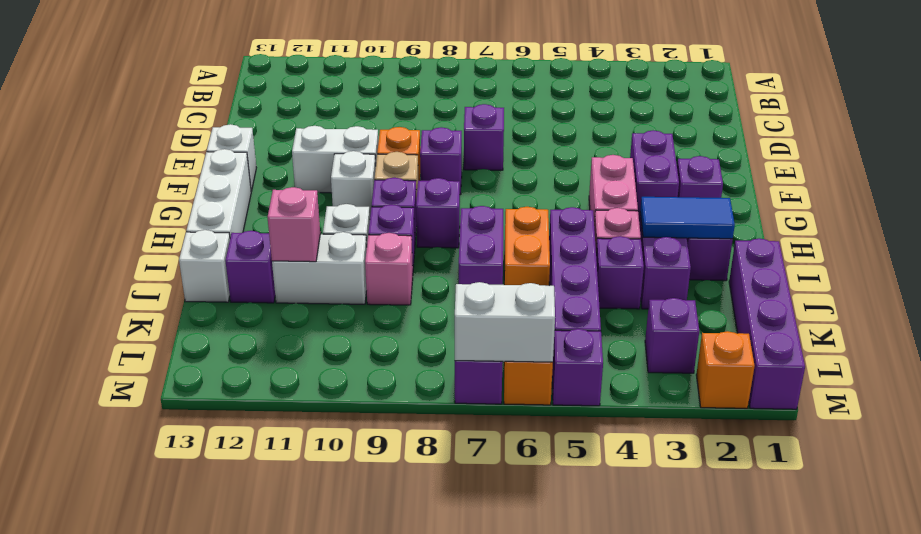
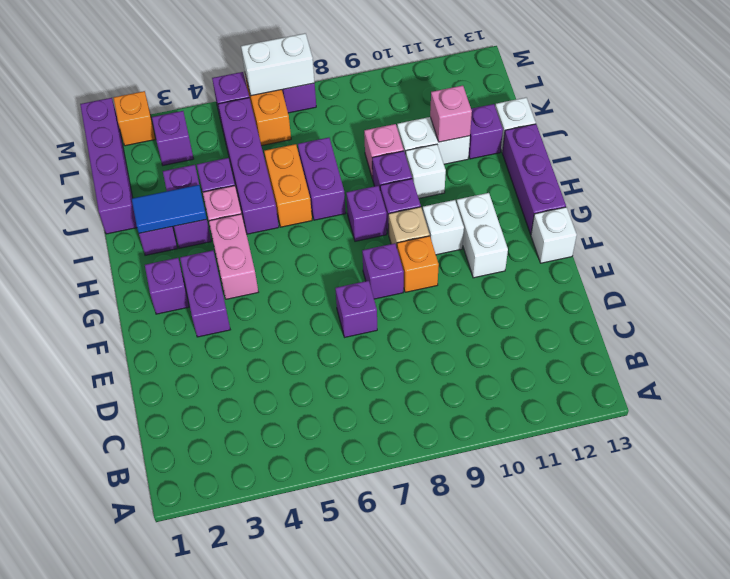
white 1x2 brick [292,126,378,193] -> white 1x2 brick turned to [457,193,508,278]
white 1x3 brick [186,149,251,237] -> purple 1x3 brick [502,124,566,234]

